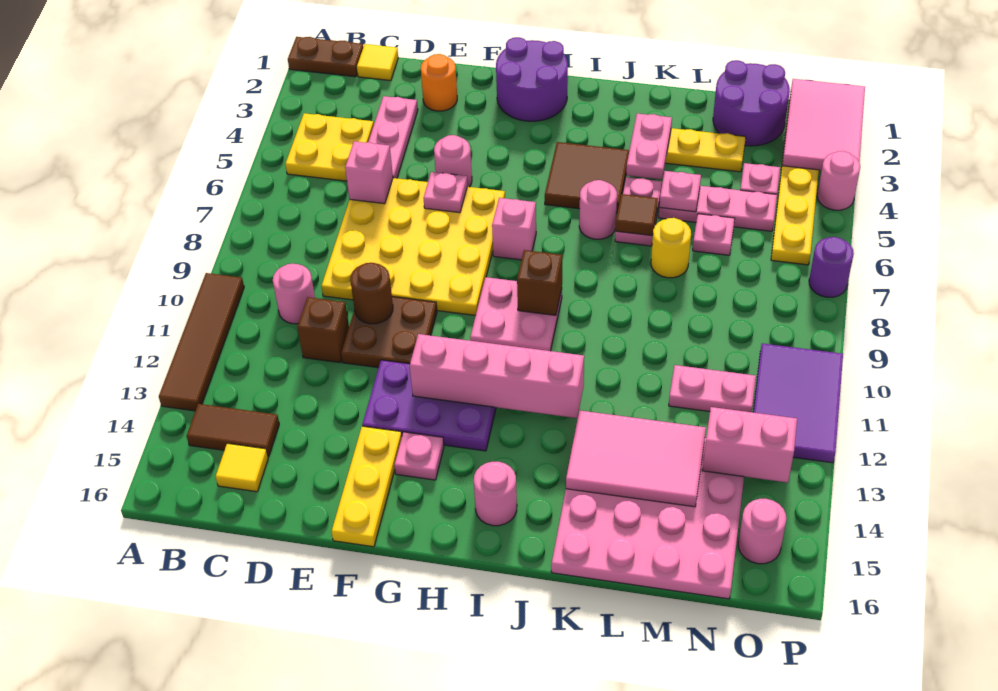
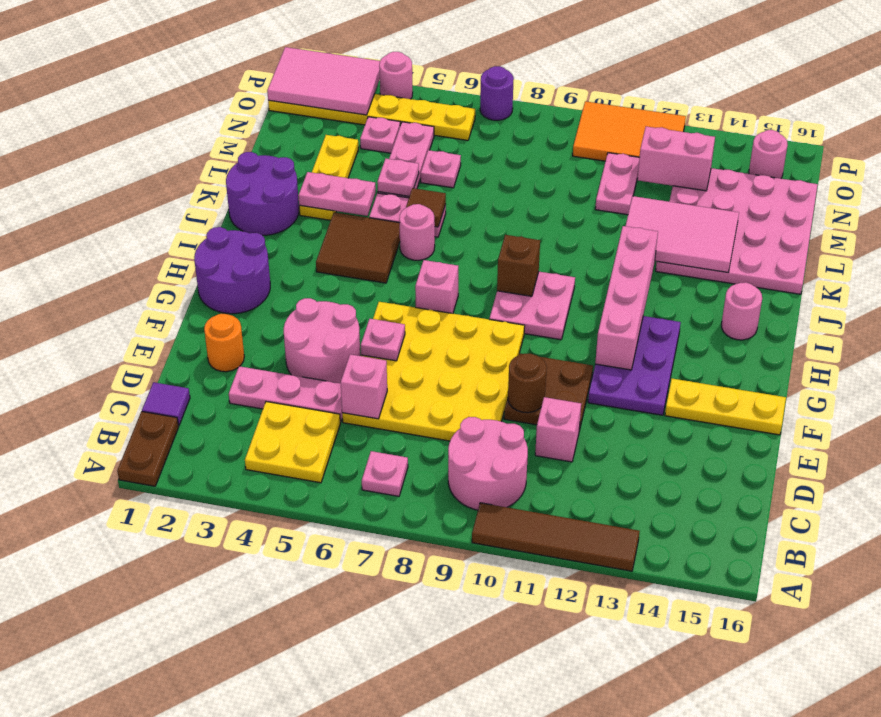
brown 1x2 tile [187,404,279,457] -> none
yellow 1x1 tile [357,44,398,81] -> purple 1x1 tile [142,382,190,426]
pink 1x1 round brick [273,264,315,324] -> pink 2x2 round brick [448,417,528,510]
yellow 1x1 tile [216,443,268,492] -> none
brown 1x1 brick [298,297,349,363] -> pink 1x1 brick [535,397,581,462]
pink 1x1 round brick [434,135,472,187] -> pink 2x2 round brick [284,298,360,383]
pink 1x1 plate [394,432,444,480] -> pink 1x1 plate moved to [362,451,408,496]
pink 2x3 tile [566,410,706,507] -> pink 2x3 tile turned to [626,196,739,272]
yellow 1x1 round brick [651,218,691,278] -> none
purple 2x2 round brick [713,60,790,146] -> purple 2x2 round brick moved to [226,152,299,235]
pink 1x2 brick [703,407,797,483] -> pink 1x2 brick turned to [637,127,715,191]
purple 2x3 tile [753,343,843,463] -> orange 2x3 tile [573,101,686,161]

